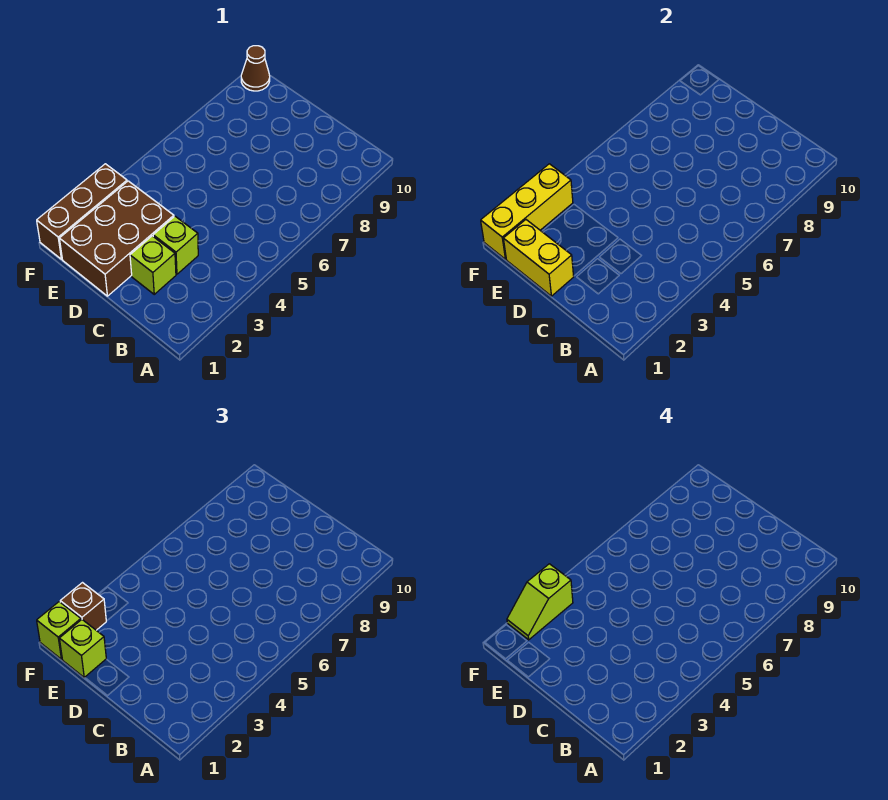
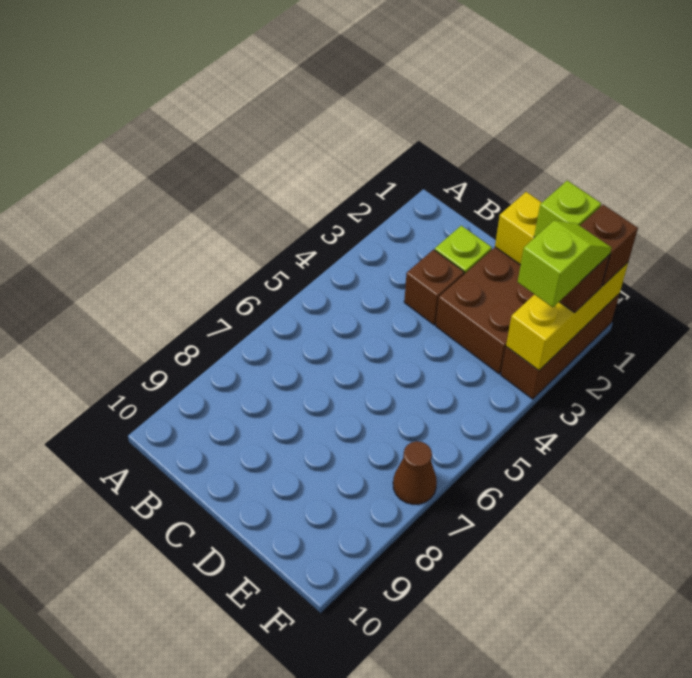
lime 1x1 brick [153,216,198,274] -> brown 1x1 brick [404,250,464,325]
lime 1x1 brick [37,602,81,659] -> brown 1x1 brick [580,205,638,286]
brown 1x1 cone [241,46,270,91] -> brown 1x1 cone moved to [393,441,437,504]

